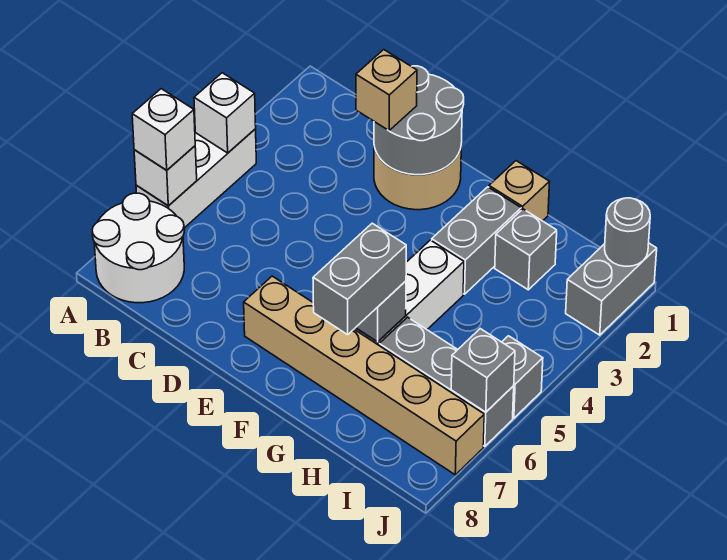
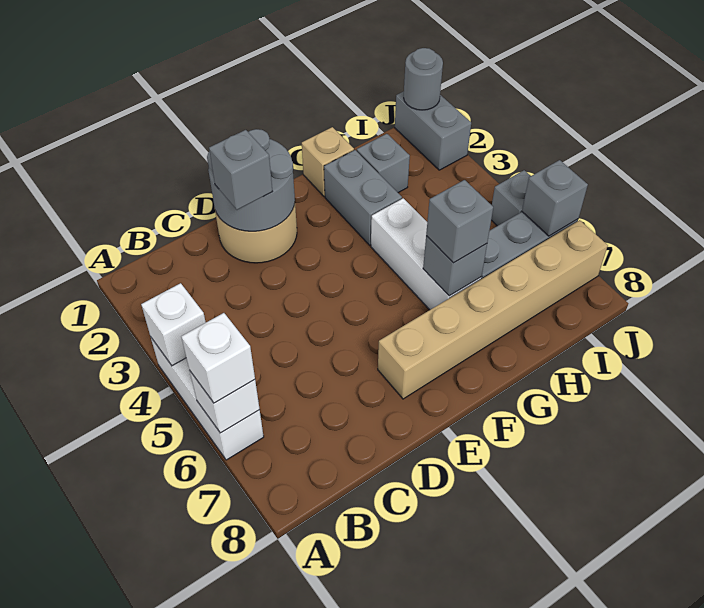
white 2x2 round brick [92,193,184,303] -> none
tan 1x1 brick [356,50,417,131] -> grey 1x1 brick [209,130,272,210]
grey 1x2 brick [313,223,406,335] -> grey 1x1 brick [426,180,493,263]

